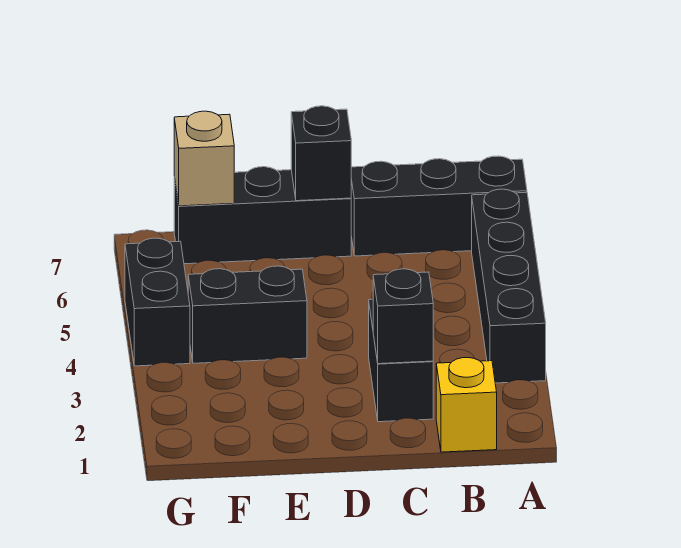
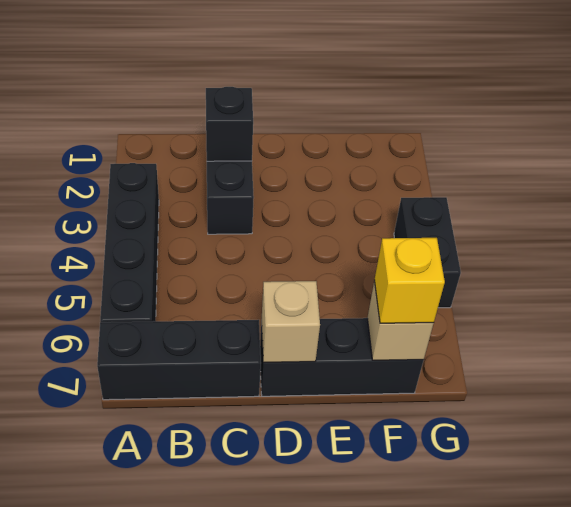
yellow 1x1 brick [436,358,497,452] -> yellow 1x1 brick moved to [374,238,445,323]
black 1x1 brick [291,106,351,201] -> tan 1x1 brick [262,281,320,362]
black 1x2 brick [188,266,307,363] -> none

